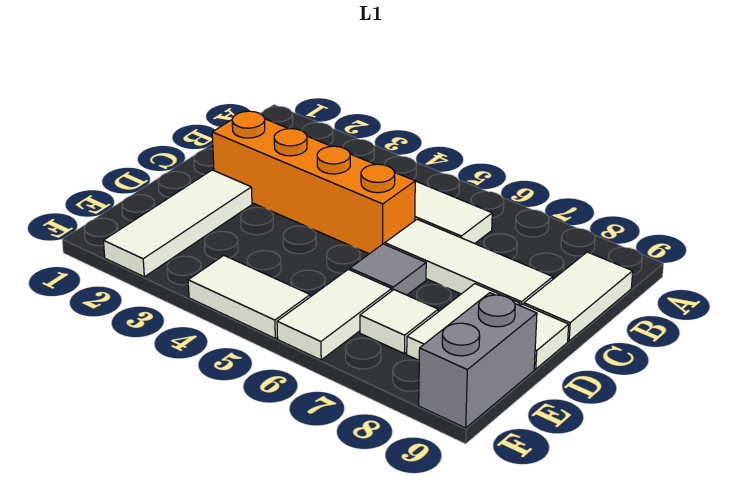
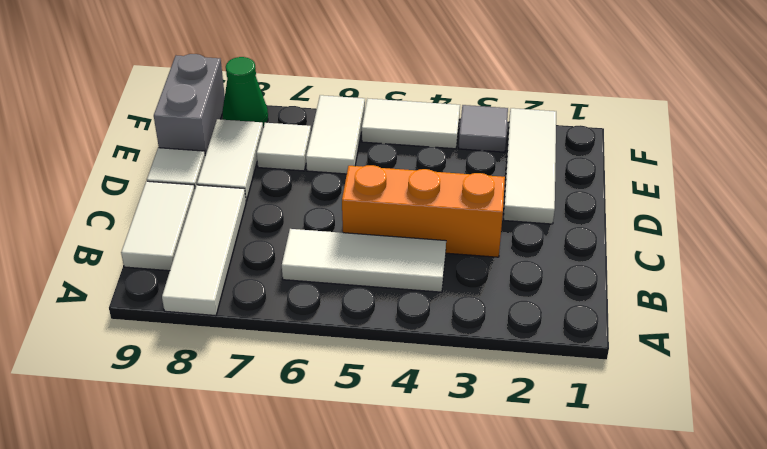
orange 1x4 brick [212,111,415,254] -> orange 1x3 brick [342,165,505,257]
white 1x3 tile [385,219,553,306] -> white 1x3 tile turned to [162,185,246,316]
grey 1x1 tile [350,244,426,295] -> grey 1x1 tile moved to [459,105,508,152]
none -> green 1x1 cone [222,57,268,127]

